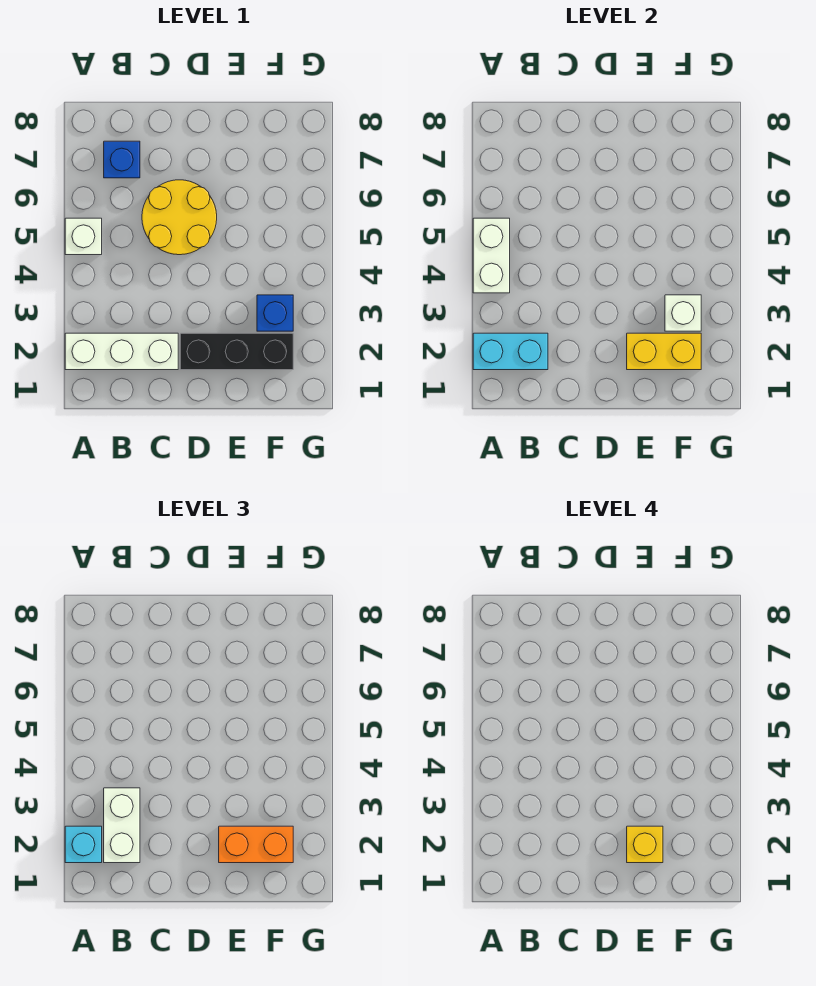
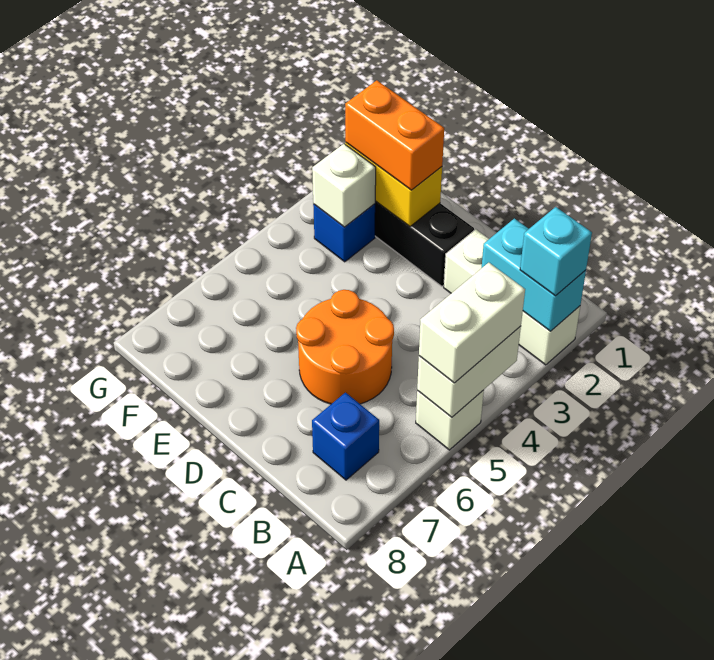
white 1x2 brick [104,788,140,863] -> white 1x2 brick moved to [419,263,525,383]
yellow 2x2 round brick [142,180,217,255] -> orange 2x2 round brick [296,290,394,404]
yellow 1x1 brick [627,826,663,863] -> none

